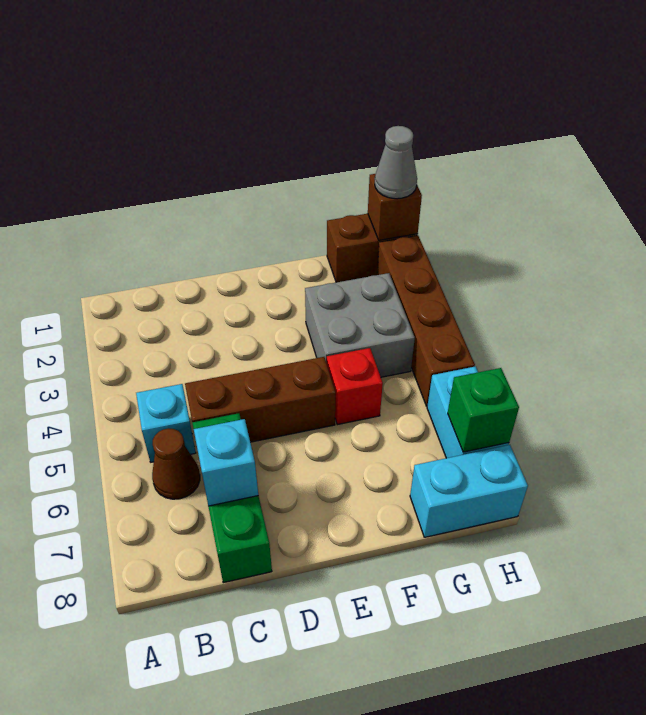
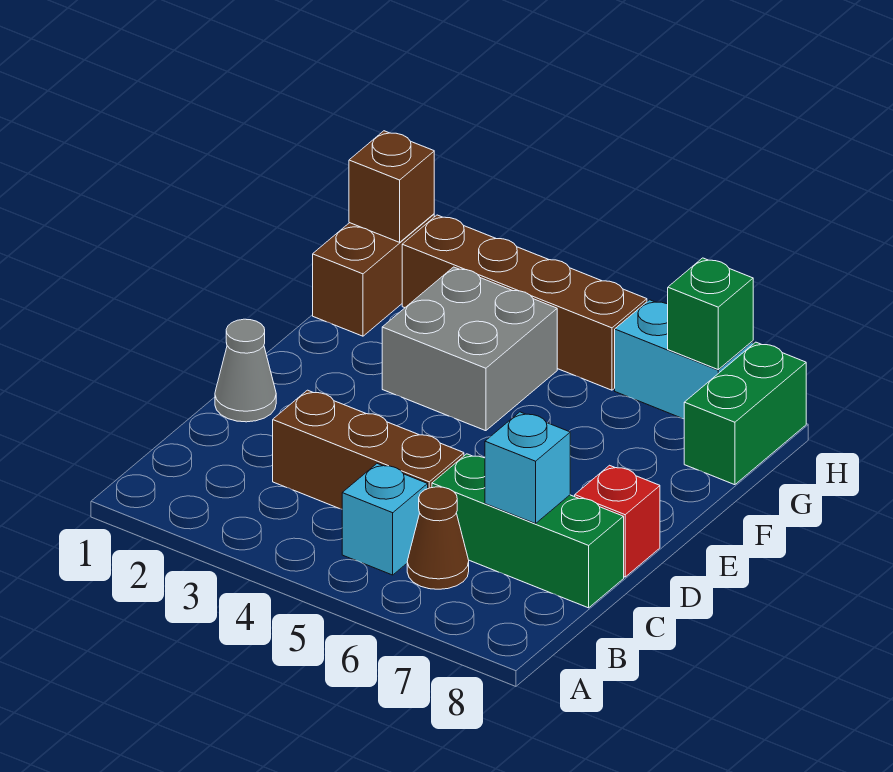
brown 1x3 brick [185,357,336,442] -> brown 1x3 brick turned to [273,390,464,509]
red 1x1 brick [327,348,383,425] -> red 1x1 brick moved to [575,465,660,577]
cyan 1x2 brick [410,445,528,537] -> green 1x2 brick [684,342,806,485]
grey 1x1 cone [375,126,417,199] -> grey 1x1 cone moved to [215,319,276,422]

